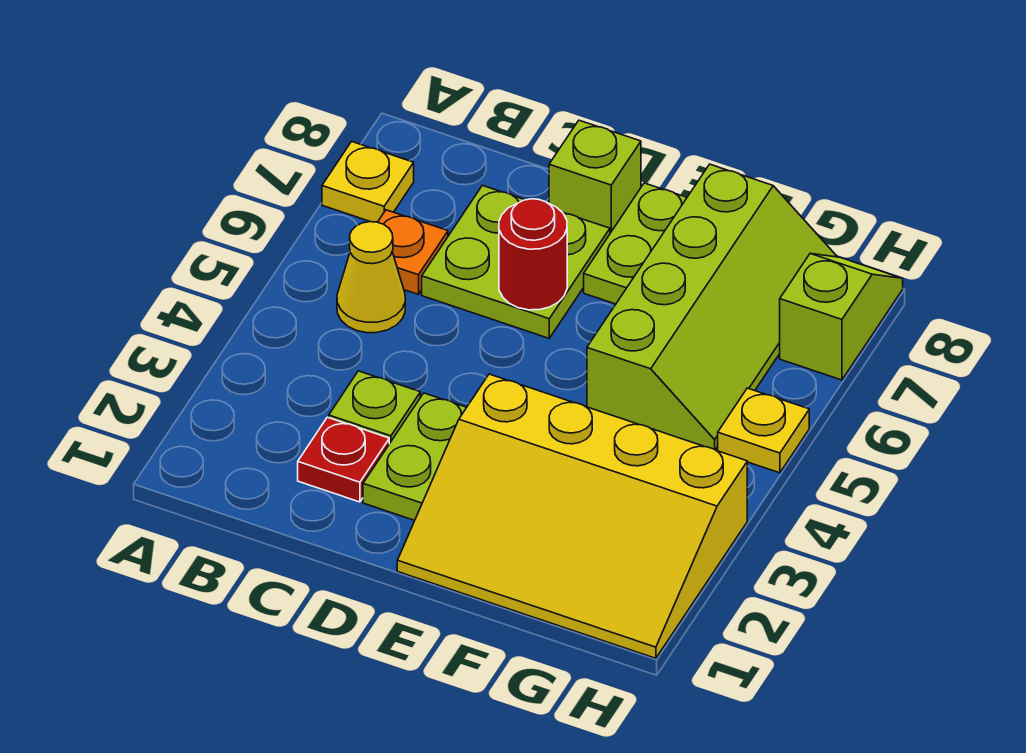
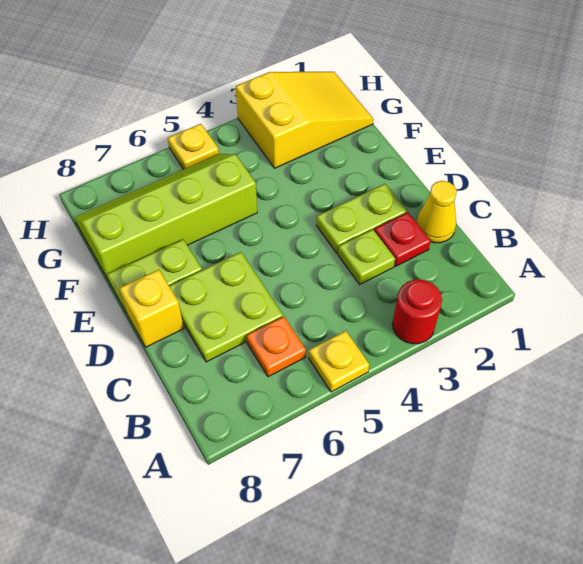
yellow 1x1 plate [322,141,414,222] -> yellow 1x1 plate moved to [309,331,369,392]
yellow 1x1 cone [337,222,405,333] -> yellow 1x1 cone moved to [416,181,457,243]
red 1x1 round brick [499,199,567,310] -> red 1x1 round brick moved to [392,279,442,344]
lime 1x1 brick [549,120,641,233] -> yellow 1x1 brick [119,270,184,347]
yellow 3x4 slope [397,374,747,658] -> yellow 2x3 slope [236,72,373,168]
lime 1x2 slope [780,253,903,380] -> none

